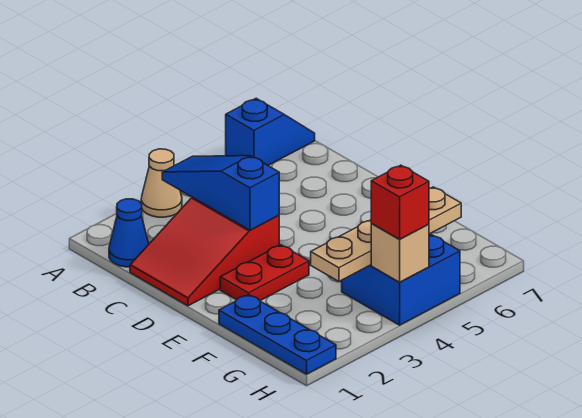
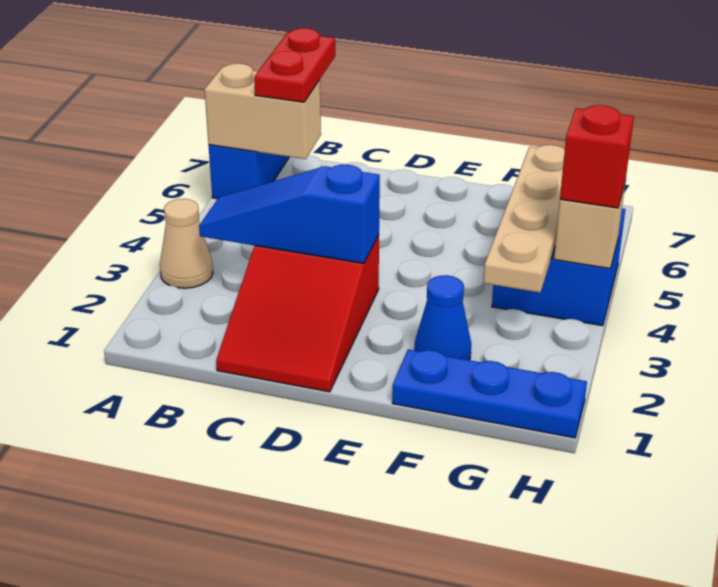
none -> tan 1x2 brick [204,63,321,159]
blue 1x1 cone [109,199,149,267] -> blue 1x1 cone moved to [414,275,471,360]
red 1x2 plate [220,245,309,301] -> red 1x2 plate moved to [254,28,335,102]

